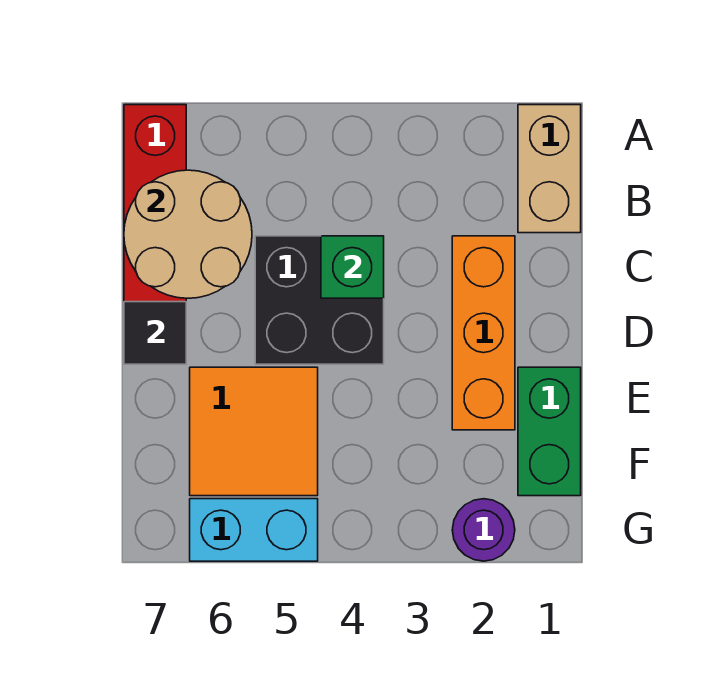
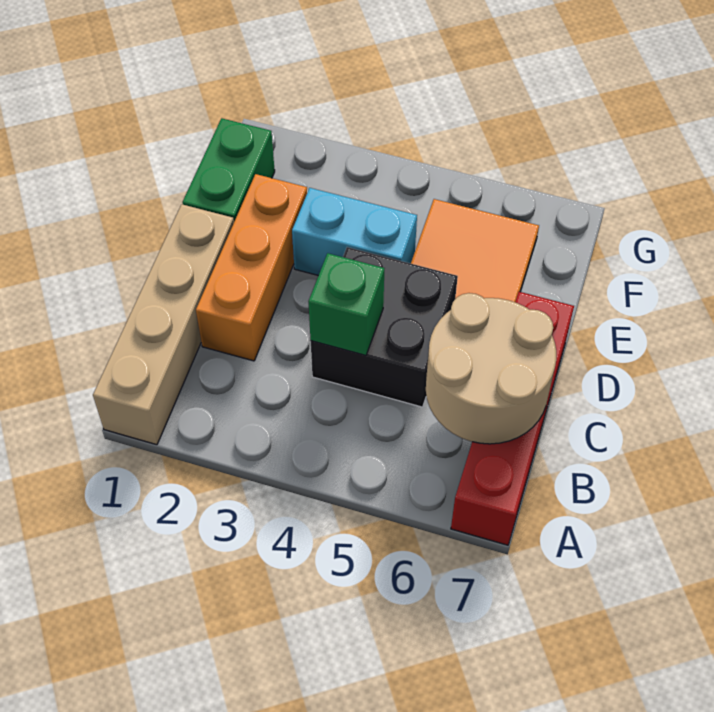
tan 1x2 brick [518,105,581,233] -> tan 1x4 brick [93,204,234,445]
black 1x1 tile [124,302,186,364] -> none
purple 1x1 round brick [452,499,515,561] -> none
cyan 1x2 brick [190,499,318,561] -> cyan 1x2 brick moved to [292,188,417,276]

